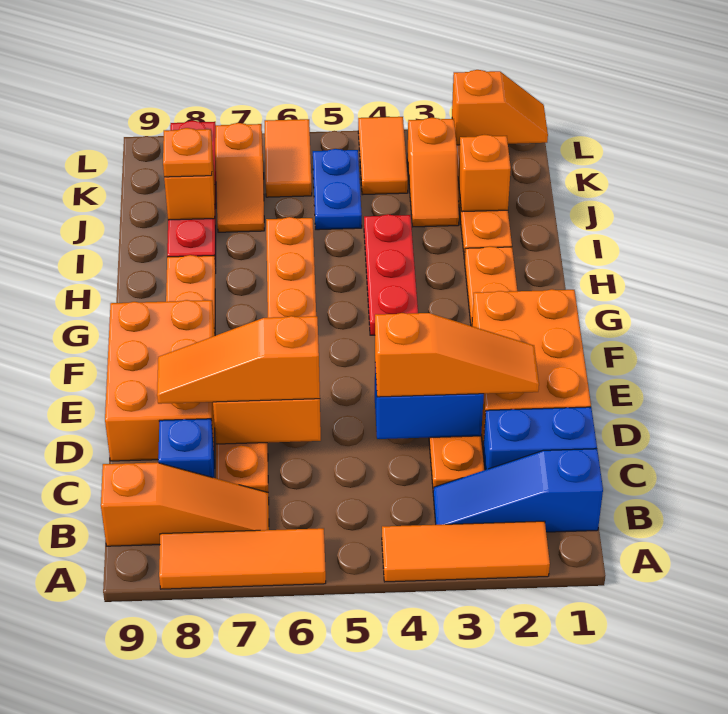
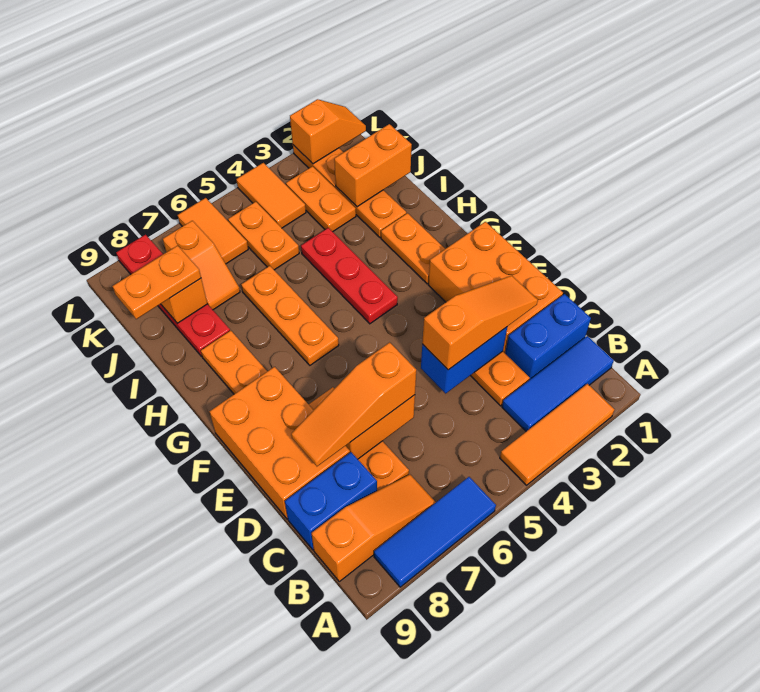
orange 1x3 tile [159,528,326,589] -> blue 1x3 tile [374,477,496,587]
blue 1x3 slope [433,449,603,532] -> blue 1x3 tile [502,336,614,431]
blue 1x1 brick [158,419,215,478] -> blue 1x2 brick [285,452,377,550]
orange 1x1 brick [458,135,511,212] -> orange 1x2 brick [334,124,412,207]
orange 1x2 slope [407,118,459,227] -> orange 1x2 plate [286,166,356,232]
blue 1x2 plate [313,149,362,230] -> orange 1x2 plate [228,202,299,270]
orange 1x1 plate [163,128,212,177] -> orange 1x2 plate [112,246,201,319]

